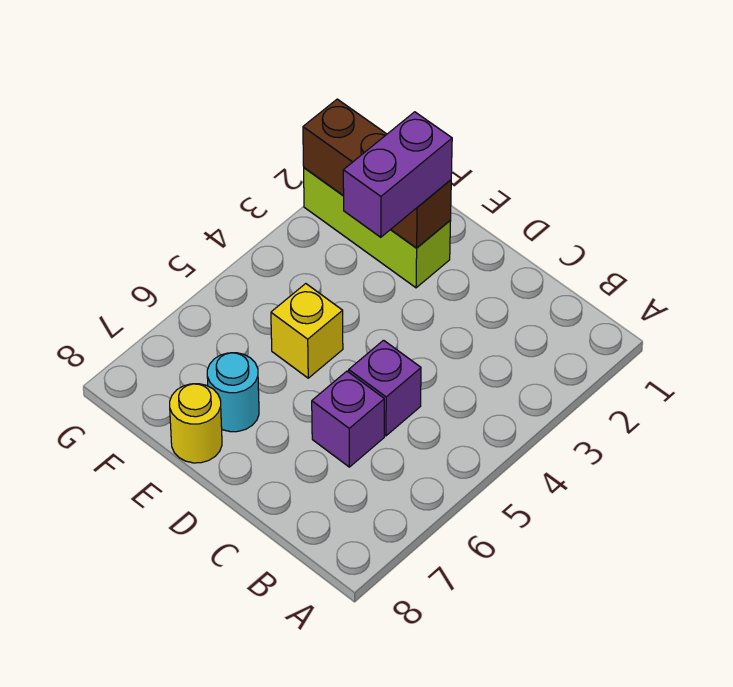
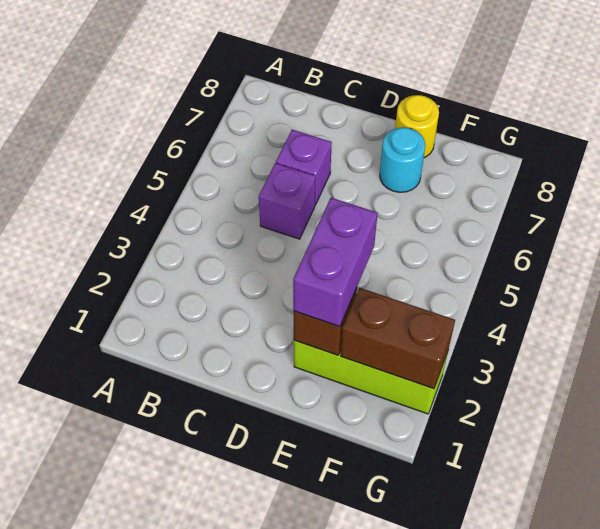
yellow 1x1 brick [271,284,343,378] -> none

